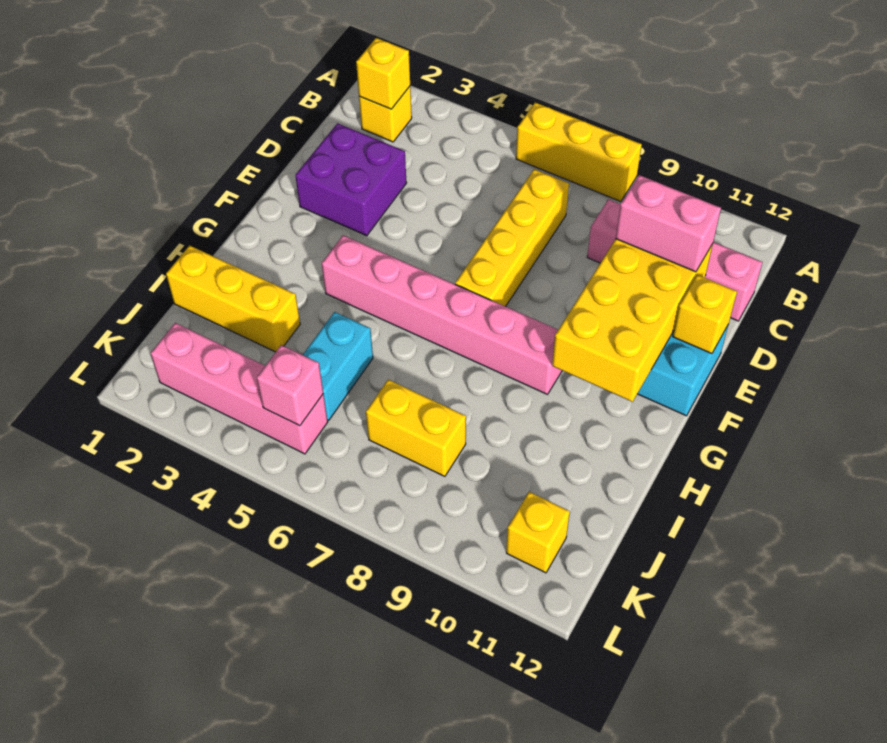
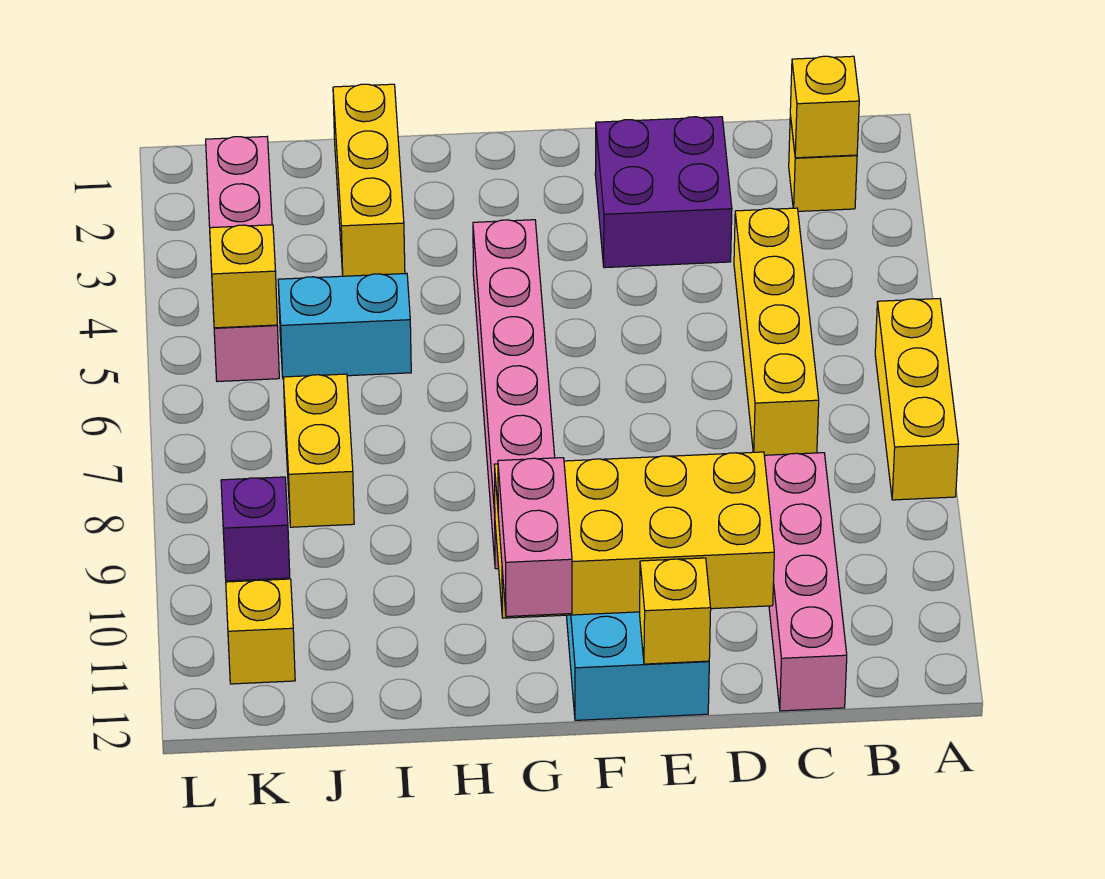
yellow 1x4 brick [455,169,569,307] -> yellow 1x4 brick turned to [734,208,819,455]
pink 1x2 brick [616,175,721,272] -> pink 1x2 brick moved to [498,458,572,617]
pink 1x1 brick [257,345,323,426] -> yellow 1x1 brick [210,225,277,328]
none -> purple 1x1 brick [221,477,290,581]

